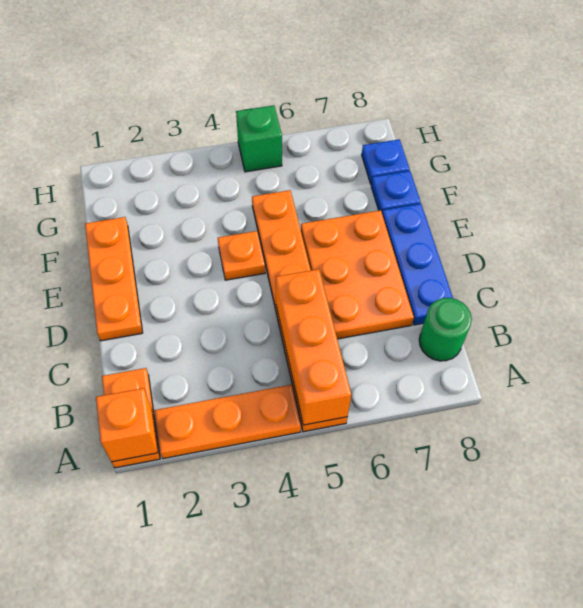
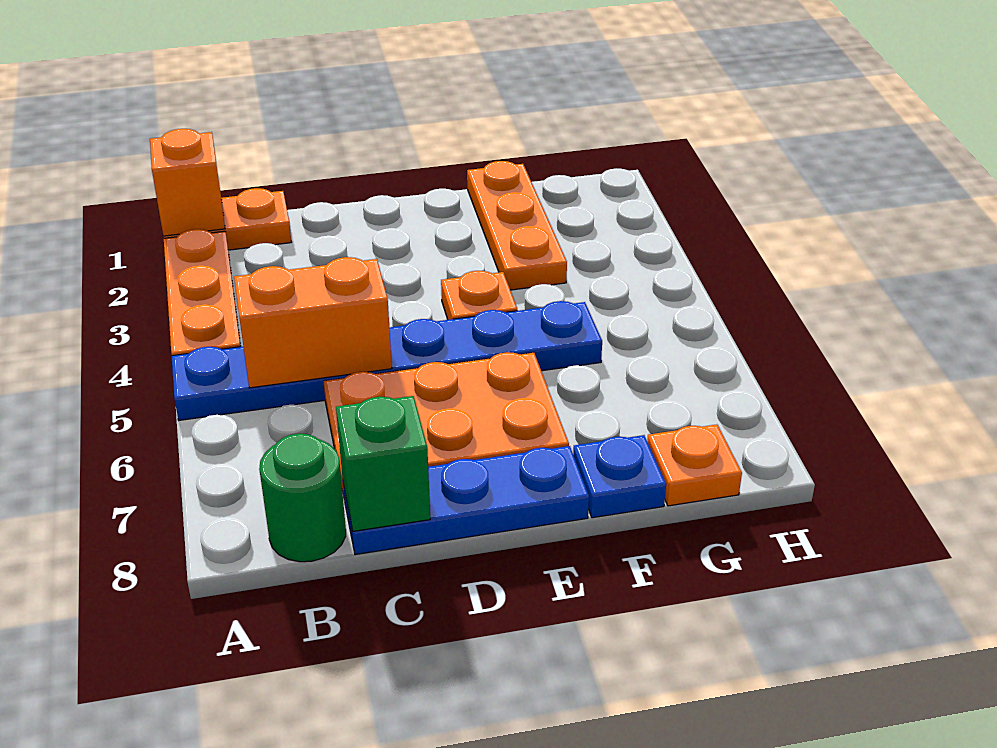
orange 1x6 plate [252,190,347,432] -> blue 1x6 plate [172,301,602,420]
orange 1x3 brick [276,269,351,425] -> orange 1x2 brick [234,257,392,388]
orange 1x3 plate [85,217,143,341] -> orange 1x3 plate turned to [467,161,567,290]
blue 1x1 plate [362,139,410,184] -> orange 1x1 plate [647,425,742,506]
green 1x1 brick [236,105,282,172] -> green 1x1 brick moved to [336,396,430,531]

